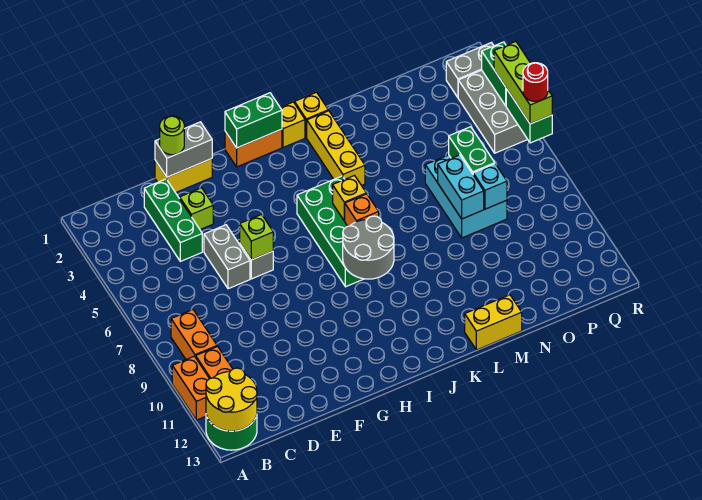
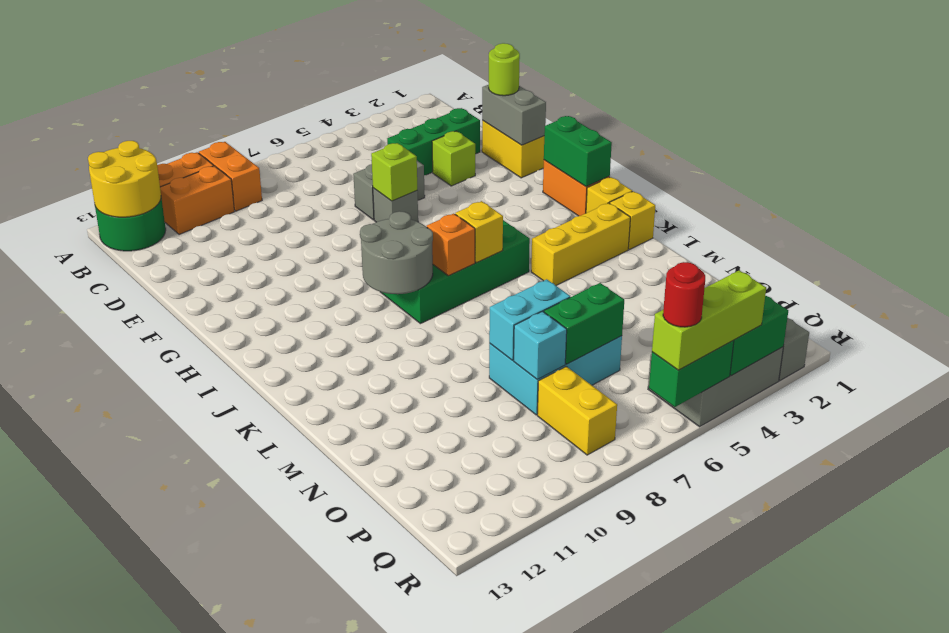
orange 1x2 brick [171,310,217,359] -> orange 1x2 brick turned to [199,142,262,211]
yellow 1x2 brick [465,295,522,350] -> yellow 1x2 brick moved to [537,366,617,455]

